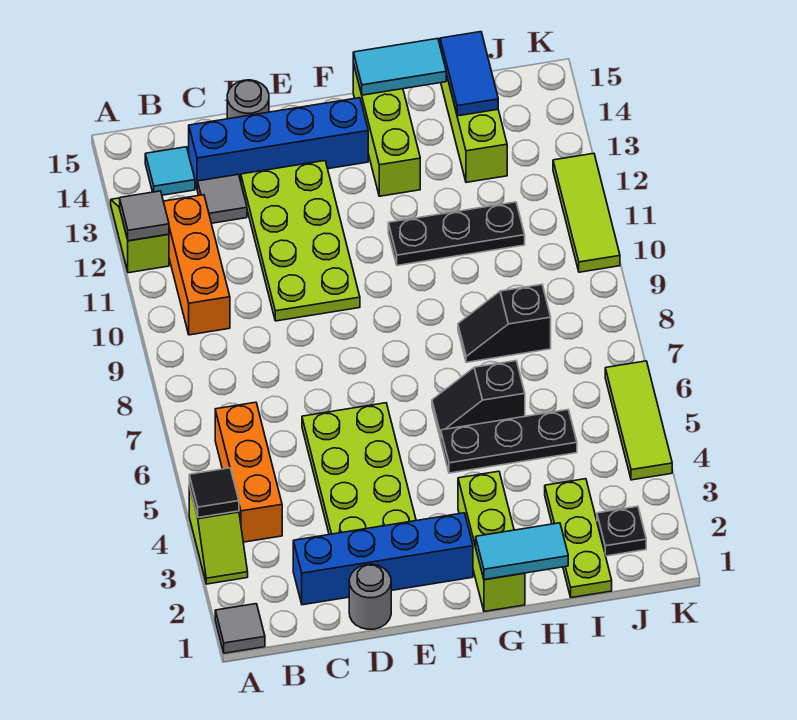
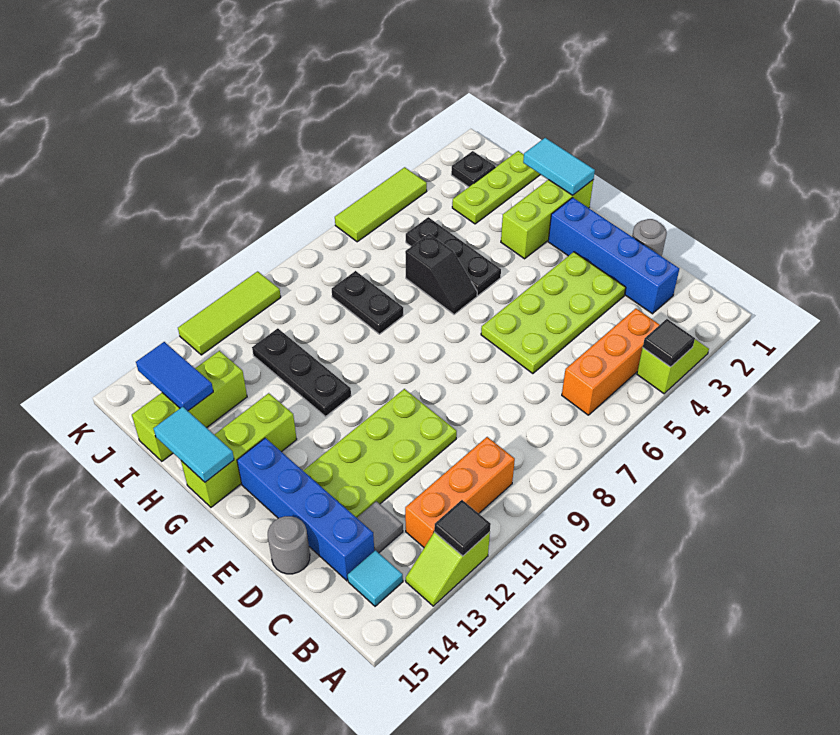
grey 1x1 tile [215,604,265,653] -> none
grey 1x1 tile [119,191,169,241] -> black 1x1 tile [434,500,491,556]
black 1x2 slope [458,284,551,362] -> black 1x2 plate [332,271,403,334]
blue 1x2 tile [440,32,498,116] -> blue 1x2 tile turned to [136,342,213,411]

